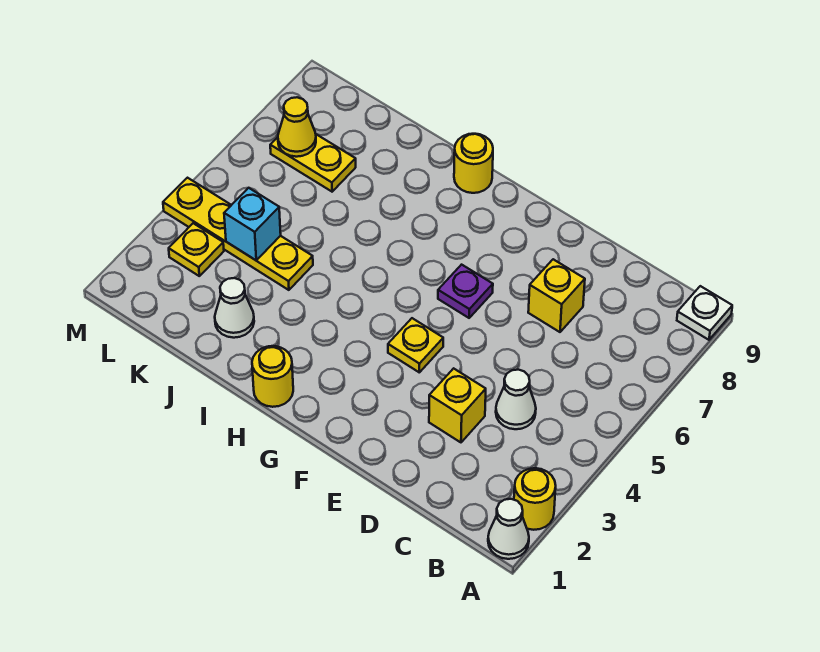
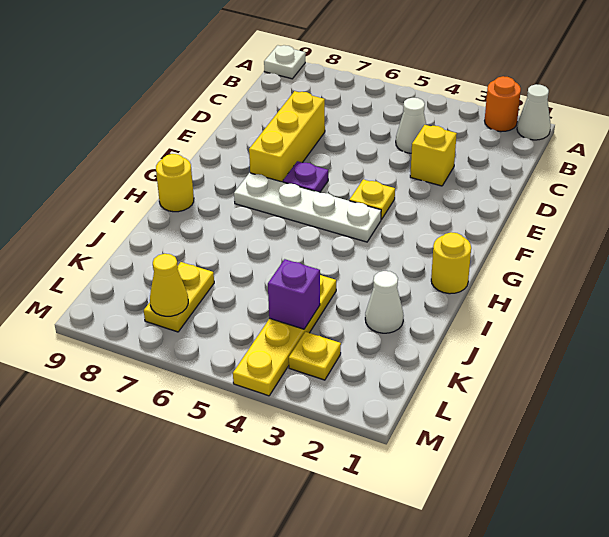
yellow 1x1 round brick [514,468,556,530] -> orange 1x1 round brick [485,76,521,132]
yellow 1x1 brick [528,259,585,332] -> yellow 1x3 brick [249,91,325,182]
none -> white 1x4 plate [234,173,381,242]
cyan 1x1 brick [224,188,281,260] -> purple 1x1 brick [268,259,320,329]

